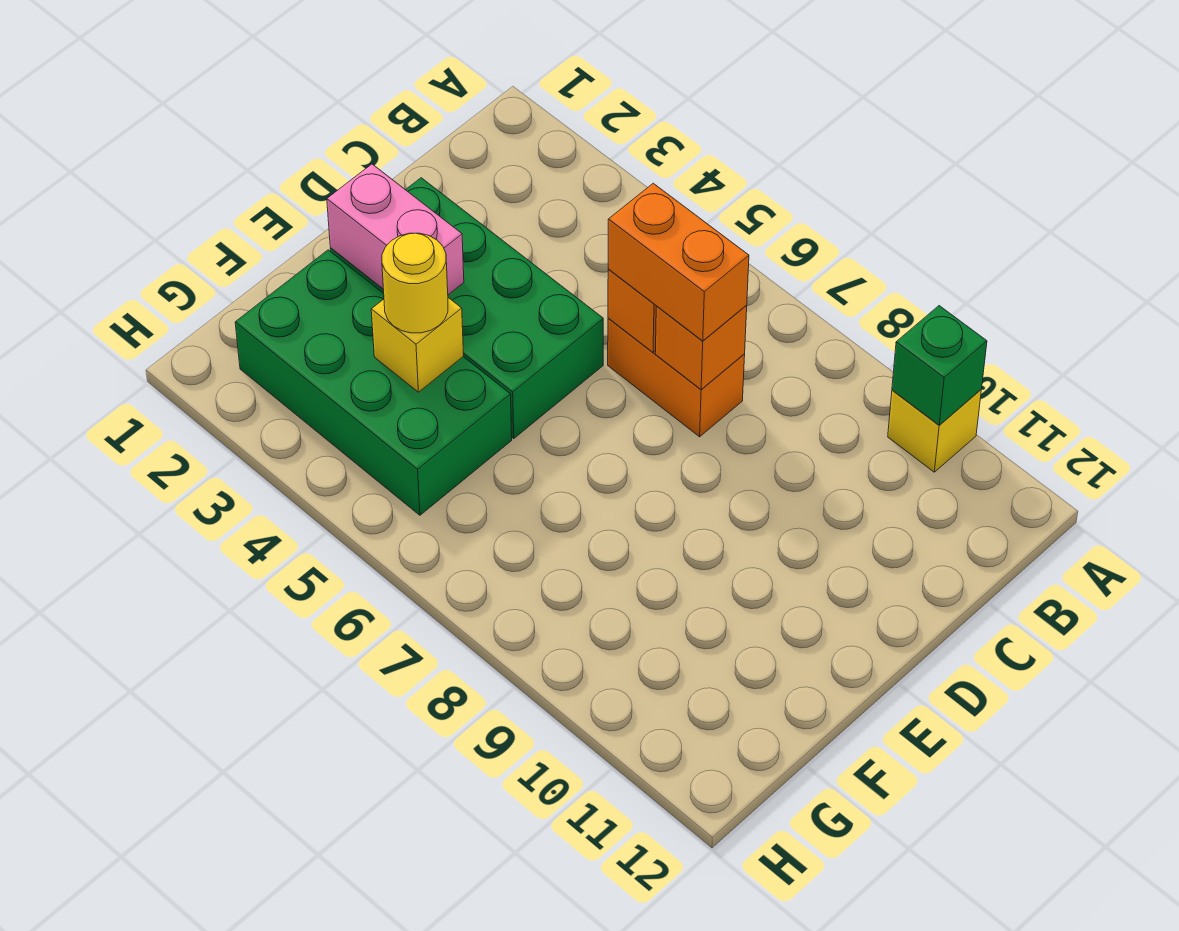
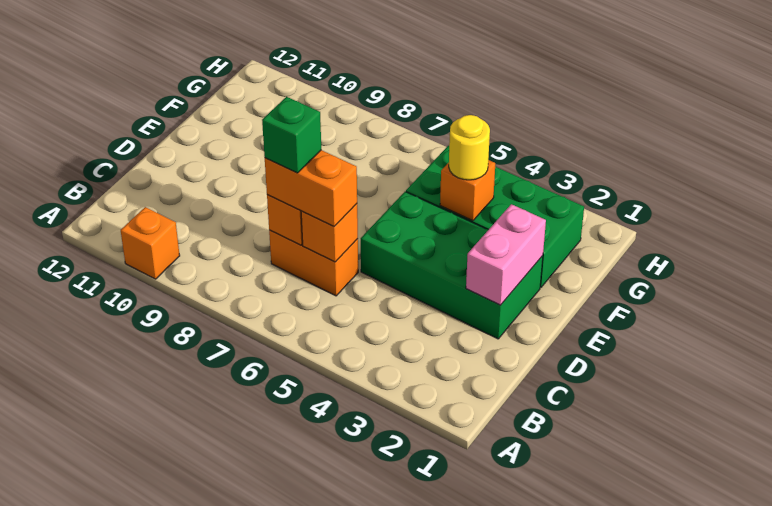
yellow 1x1 brick [888,390,981,472] -> orange 1x1 brick [121,207,180,279]
green 1x1 brick [892,306,987,425] -> green 1x1 brick moved to [262,97,321,173]
pink 1x2 brick [327,164,464,295] -> pink 1x2 brick turned to [466,204,546,305]
yellow 1x1 brick [371,298,464,392] -> orange 1x1 brick [440,160,495,221]

